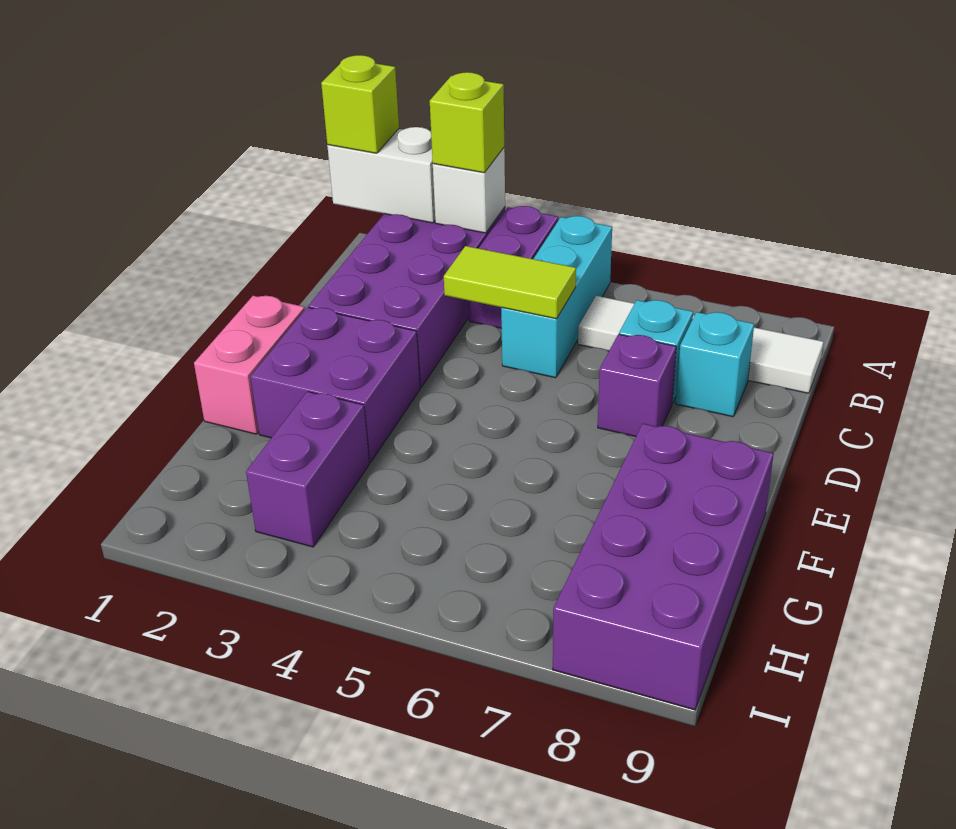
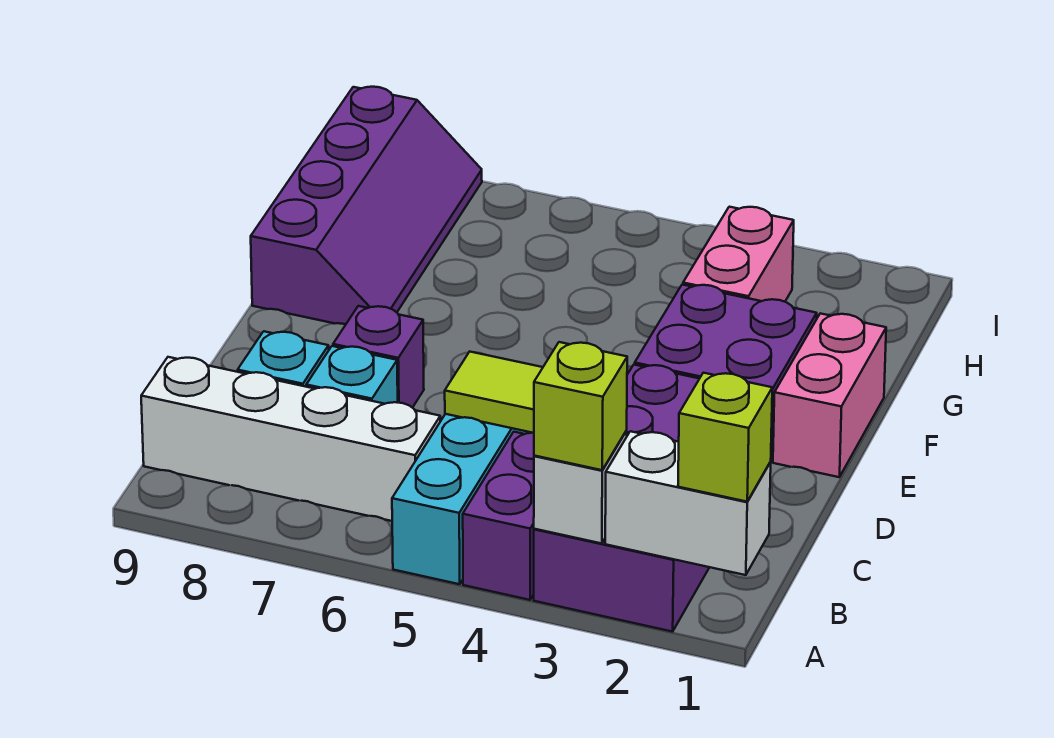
white 1x4 tile [578,296,823,393] -> white 1x4 brick [141,357,440,521]
purple 2x4 brick [553,424,774,710] -> purple 2x4 slope [251,87,482,324]
purple 1x2 brick [246,392,369,547] -> pink 1x2 brick [683,207,794,302]

